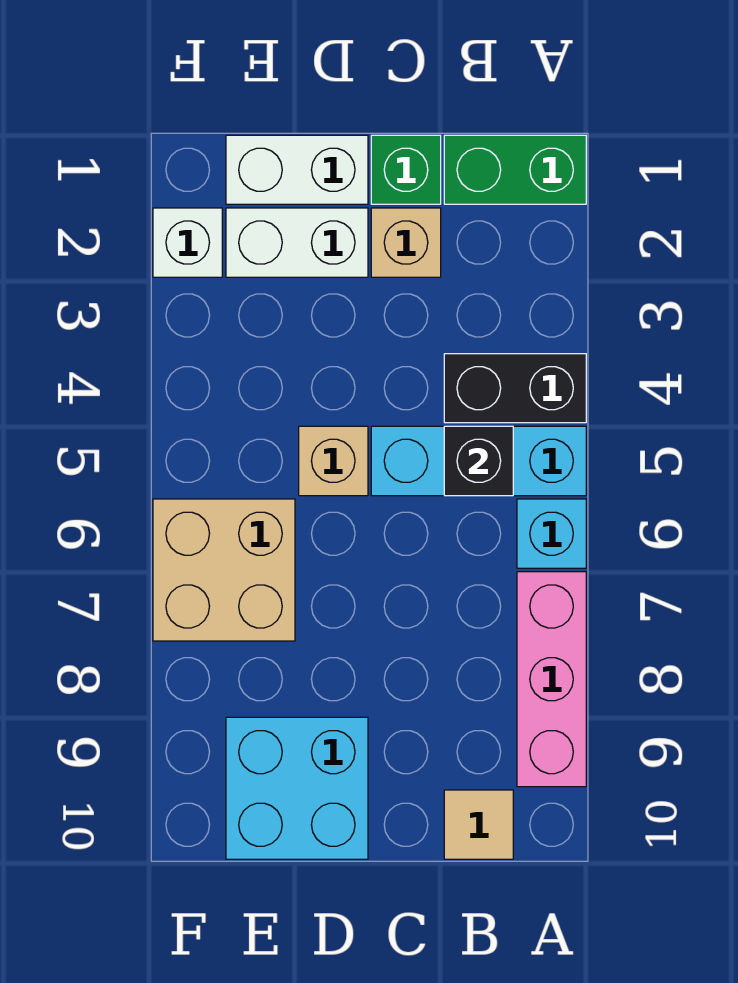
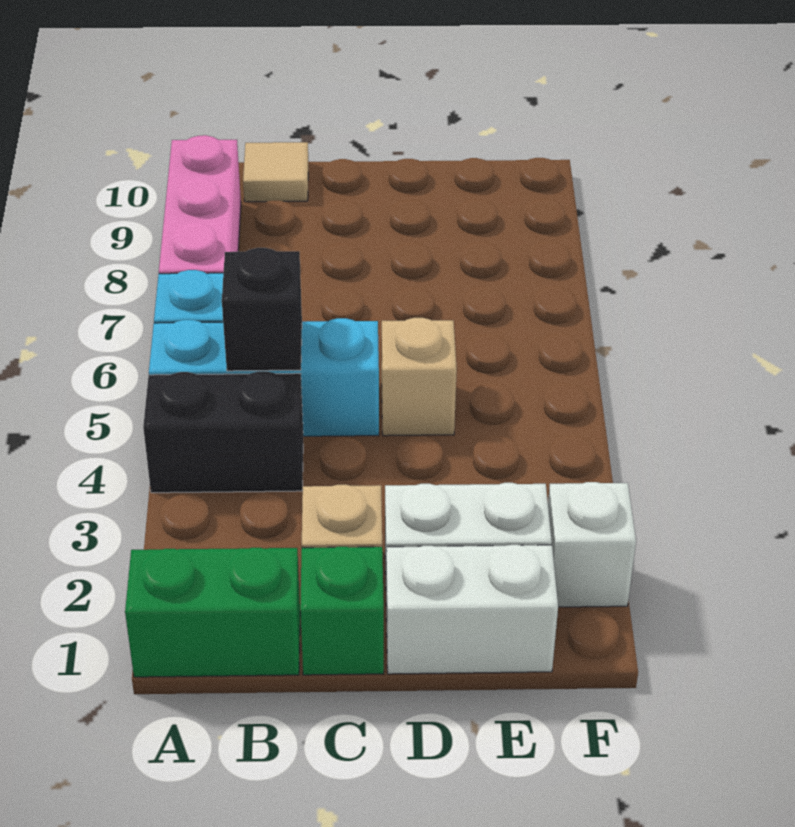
cyan 2x2 brick [226,717,368,859] -> none
tan 2x2 brick [153,499,295,641] -> none

